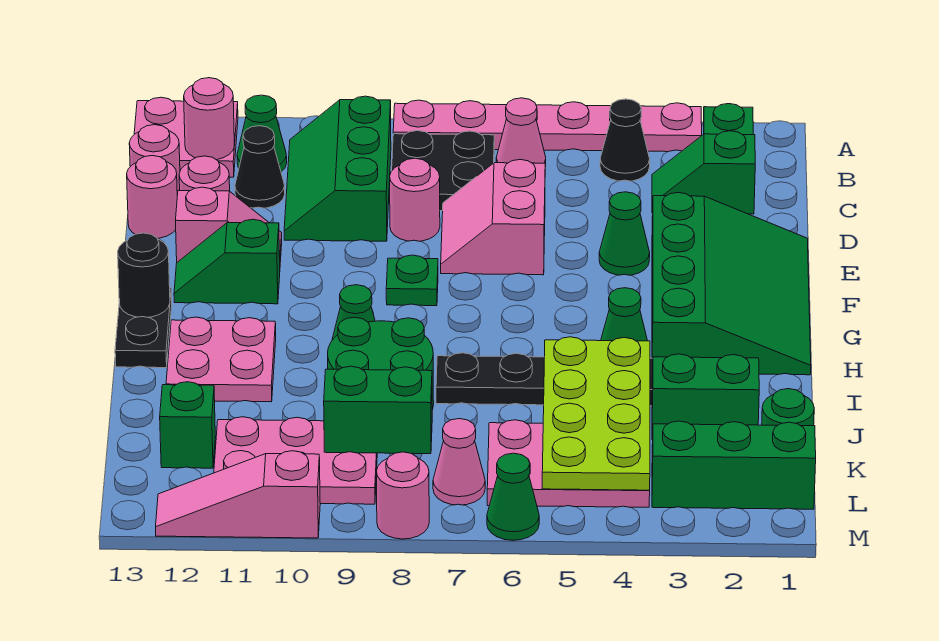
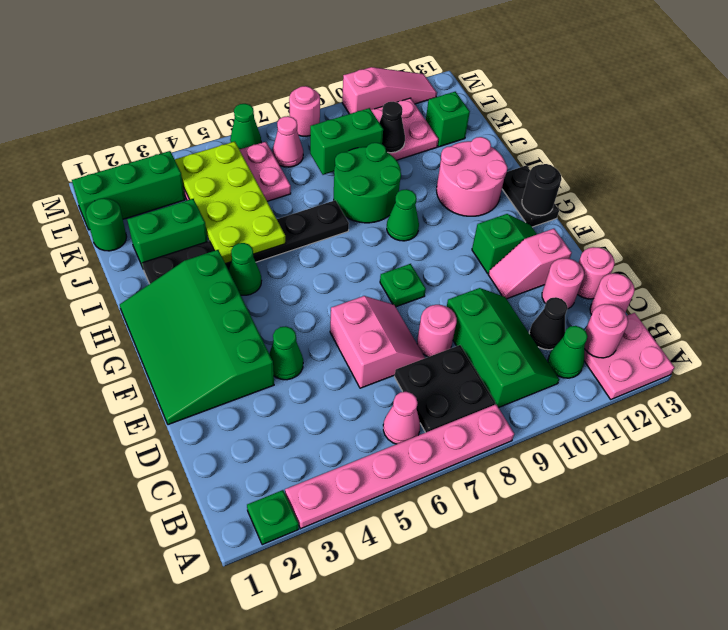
black 1x1 cone [600,99,650,181] -> black 1x1 cone moved to [379,102,405,153]
green 1x2 slope [652,131,755,214] -> none
pink 2x2 plate [166,317,276,402] -> pink 2x2 round brick [437,137,508,216]

